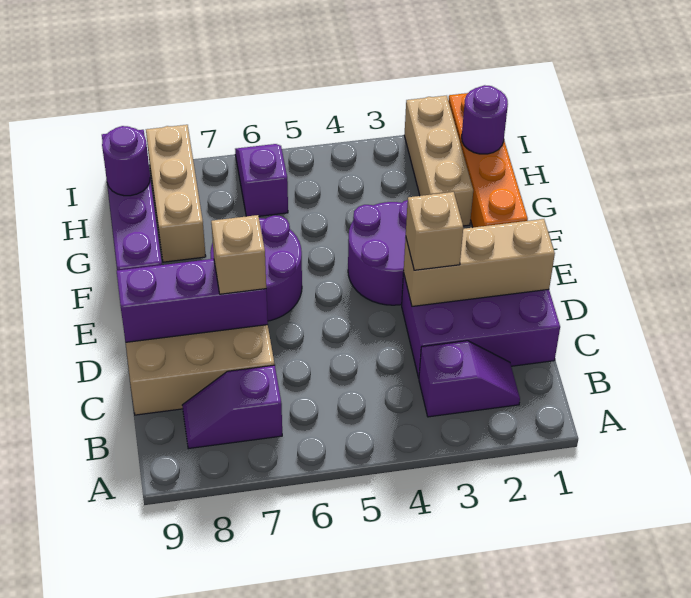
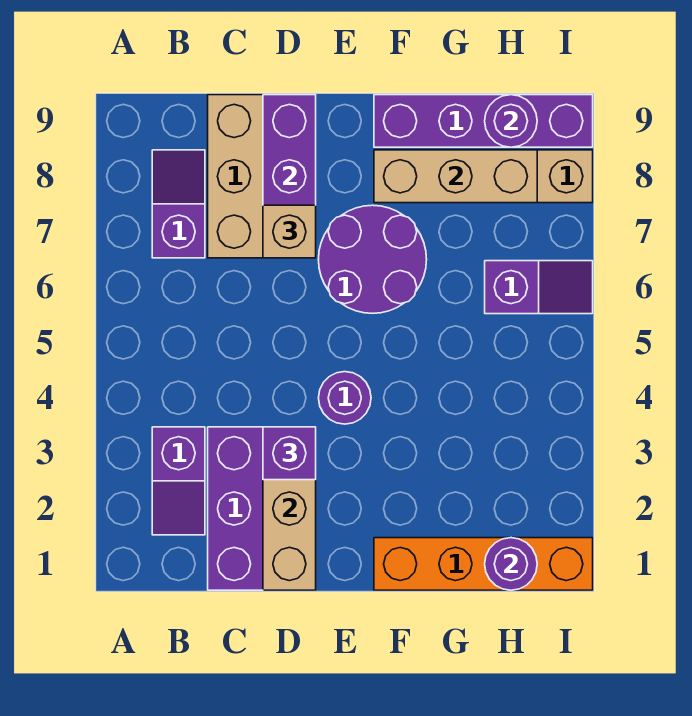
tan 1x1 brick [406,192,463,270] -> purple 1x1 brick [263,427,316,480]
purple 2x2 round brick [348,200,408,305] -> purple 1x1 round brick [319,372,371,424]
tan 1x3 brick [404,96,473,226] -> tan 1x3 brick moved to [374,150,537,203]

